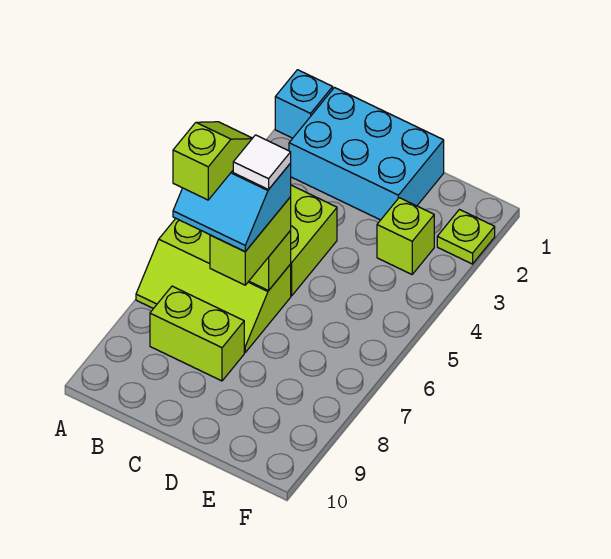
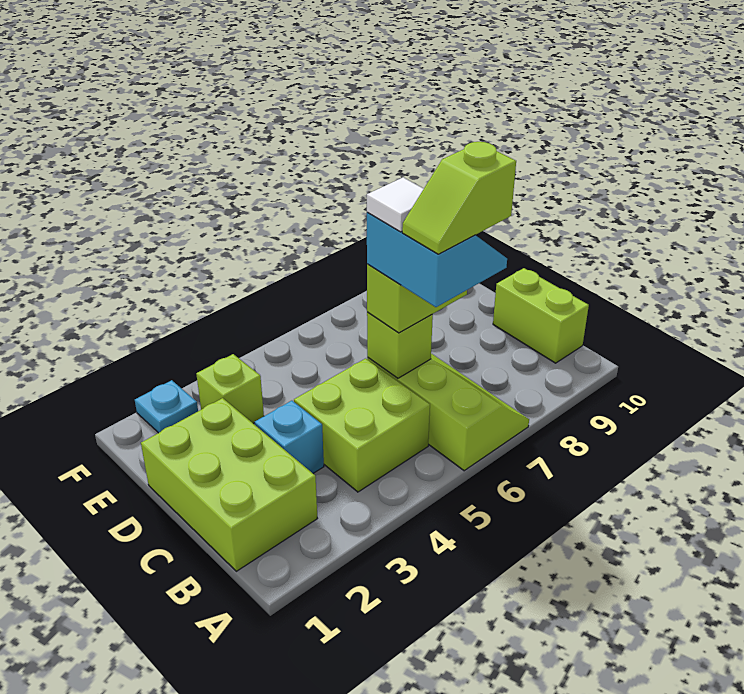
cyan 1x1 brick [275,70,333,138] -> cyan 1x1 brick moved to [254,401,324,473]
cyan 2x3 brick [289,88,444,220] -> lime 2x3 brick [141,398,317,571]
lime 1x2 brick [150,286,244,381] -> lime 1x2 brick moved to [493,268,589,363]
lime 1x1 plate [437,210,495,264] -> cyan 1x1 plate [135,380,198,433]

